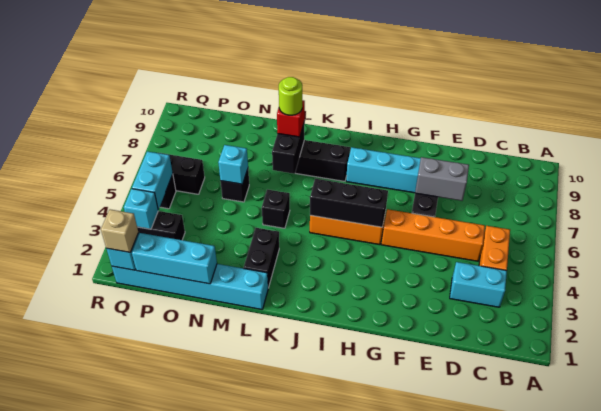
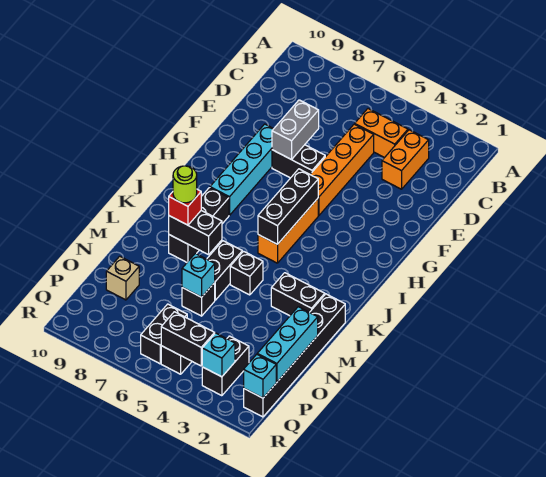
cyan 1x2 brick [450,262,507,307] -> orange 1x2 brick [382,130,429,189]
cyan 1x6 brick [112,264,268,309] -> black 1x6 brick [244,294,345,417]
none -> black 1x2 brick [207,241,242,300]
tan 1x1 brick [101,209,138,252] -> tan 1x1 brick moved to [106,256,139,300]
cyan 1x2 brick [132,151,173,210] -> black 1x2 brick [161,312,215,366]

